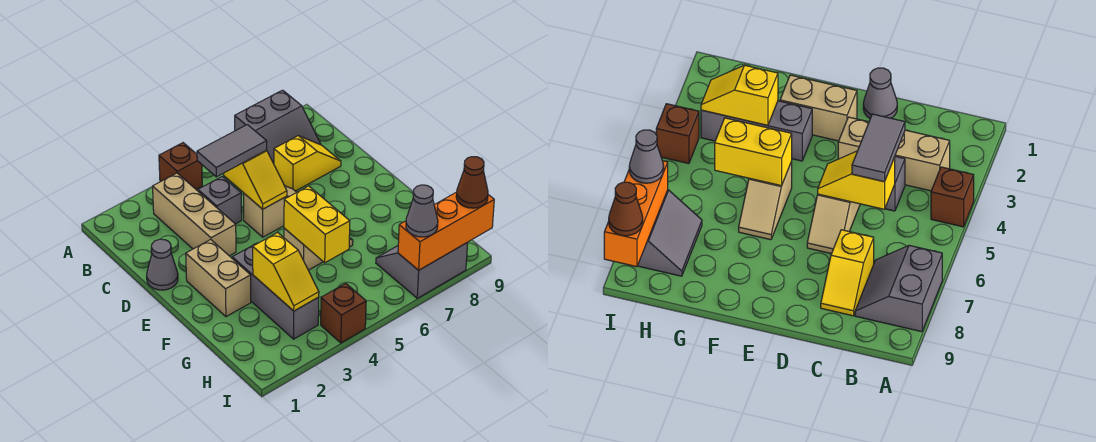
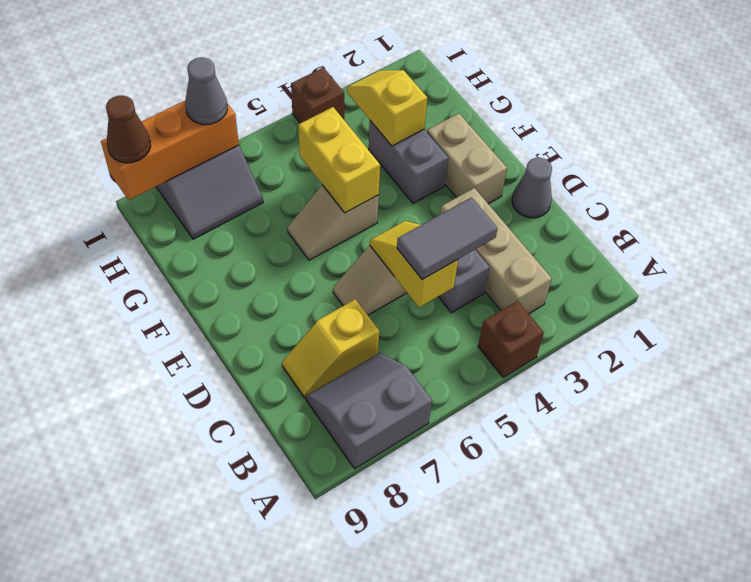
grey 1x3 brick [232,243,319,339] -> grey 1x2 brick [369,121,448,204]

